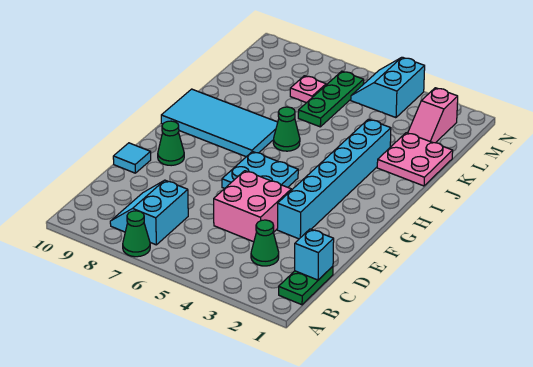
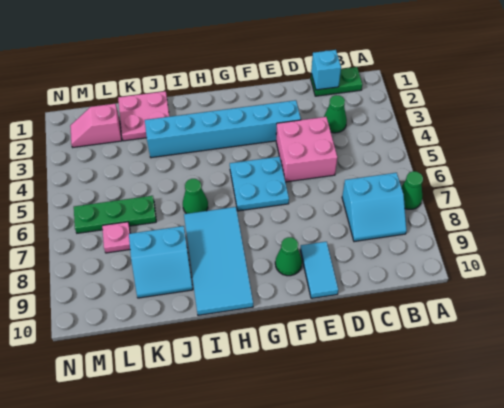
cyan 1x1 tile [113,143,151,173] -> cyan 1x2 tile [300,242,338,298]
pink 1x2 slope [408,88,458,143] -> pink 1x2 slope turned to [70,104,122,147]
cyan 2x2 slope [351,57,425,118] -> cyan 2x2 slope moved to [129,226,193,298]

